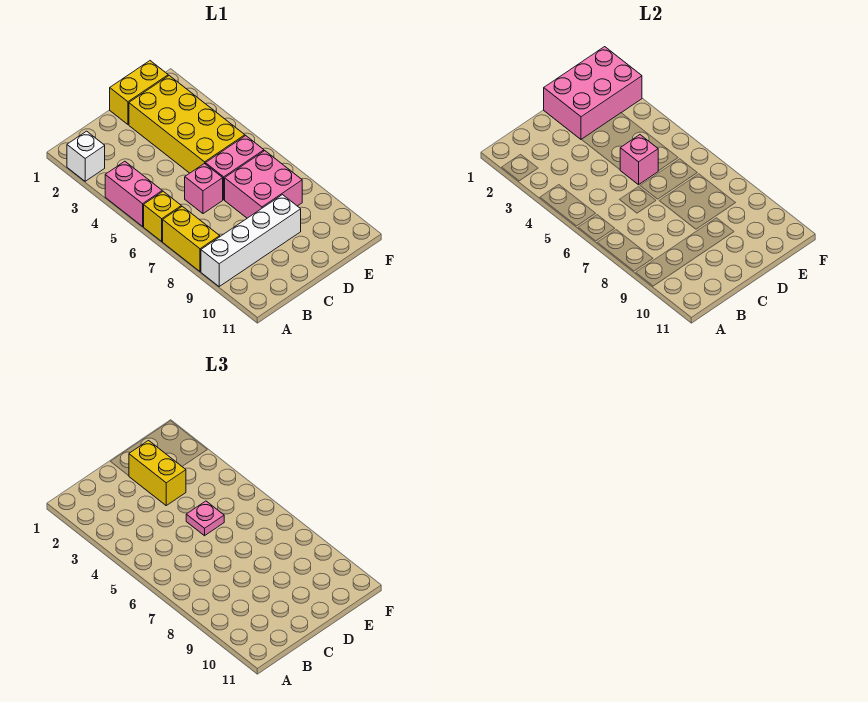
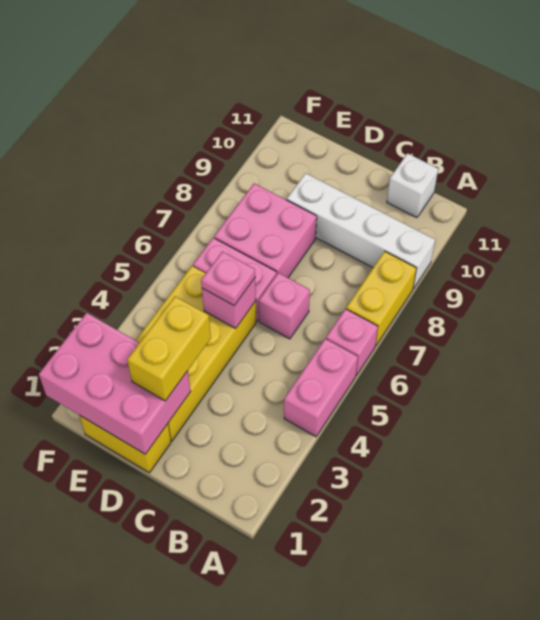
white 1x1 brick [67,131,105,181] -> white 1x1 brick moved to [387,153,438,218]
yellow 1x1 brick [144,191,181,241] -> pink 1x1 brick [326,309,378,376]

